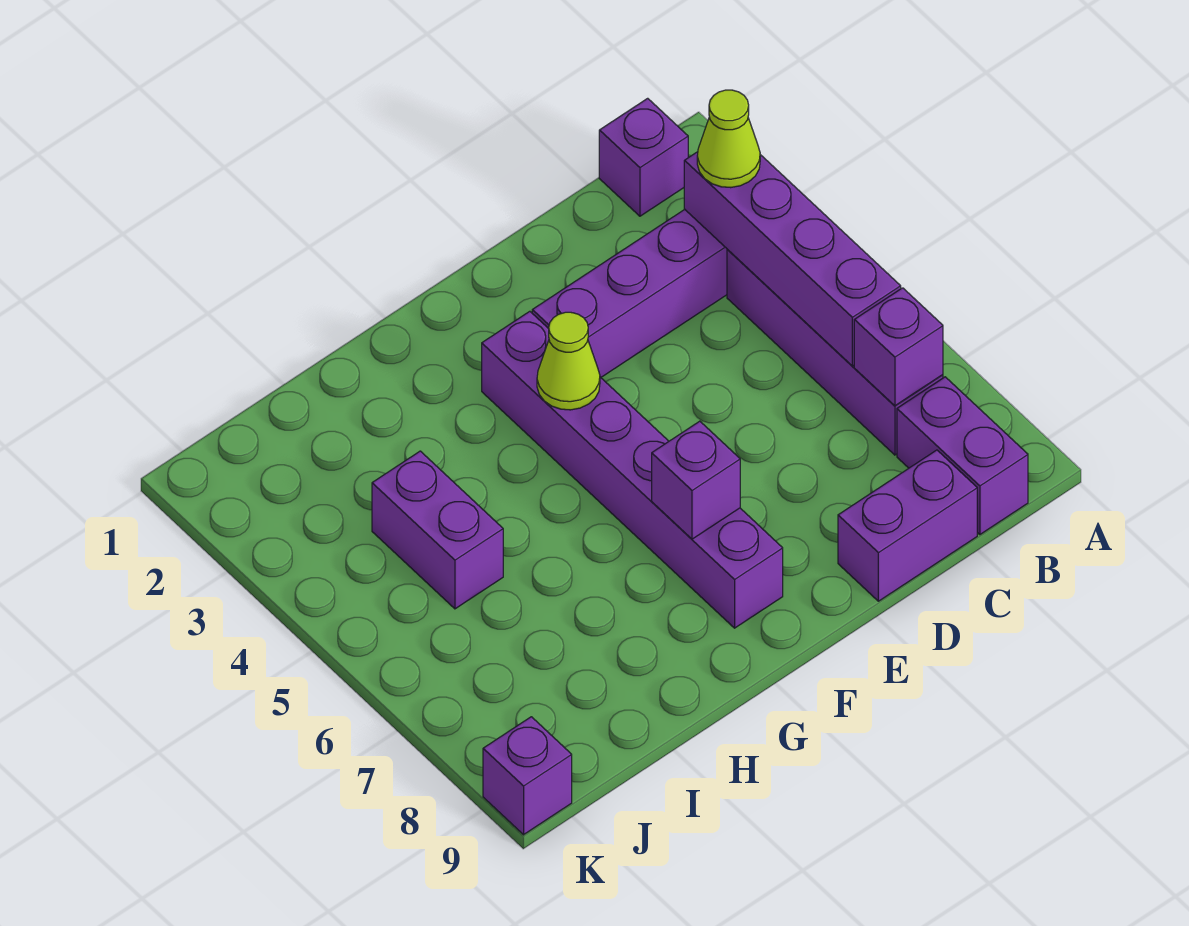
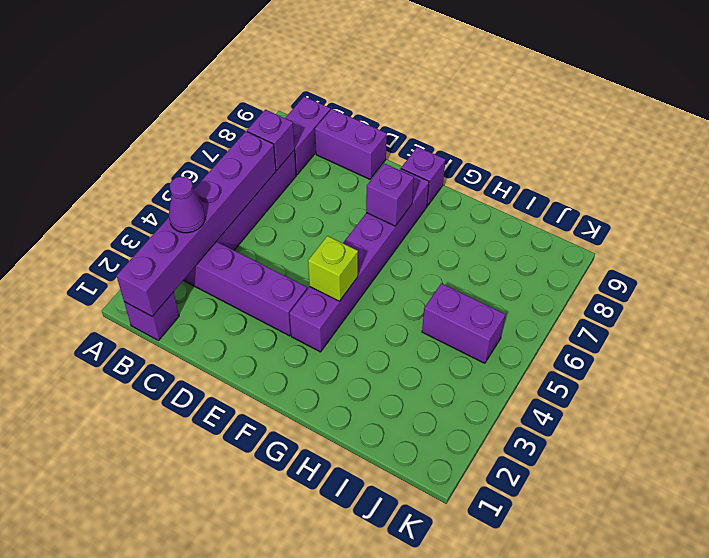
purple 1x4 brick [684,152,901,366] -> purple 1x6 brick [117,131,276,316]
lime 1x1 cone [697,90,760,188] -> purple 1x1 cone [169,177,205,233]
lime 1x1 cone [537,312,600,410] -> lime 1x1 brick [308,236,358,301]
purple 1x2 brick [372,451,503,609] -> purple 1x2 brick turned to [422,283,505,363]
purple 1x1 brick [483,717,572,835] -> purple 1x1 brick moved to [401,147,445,206]

